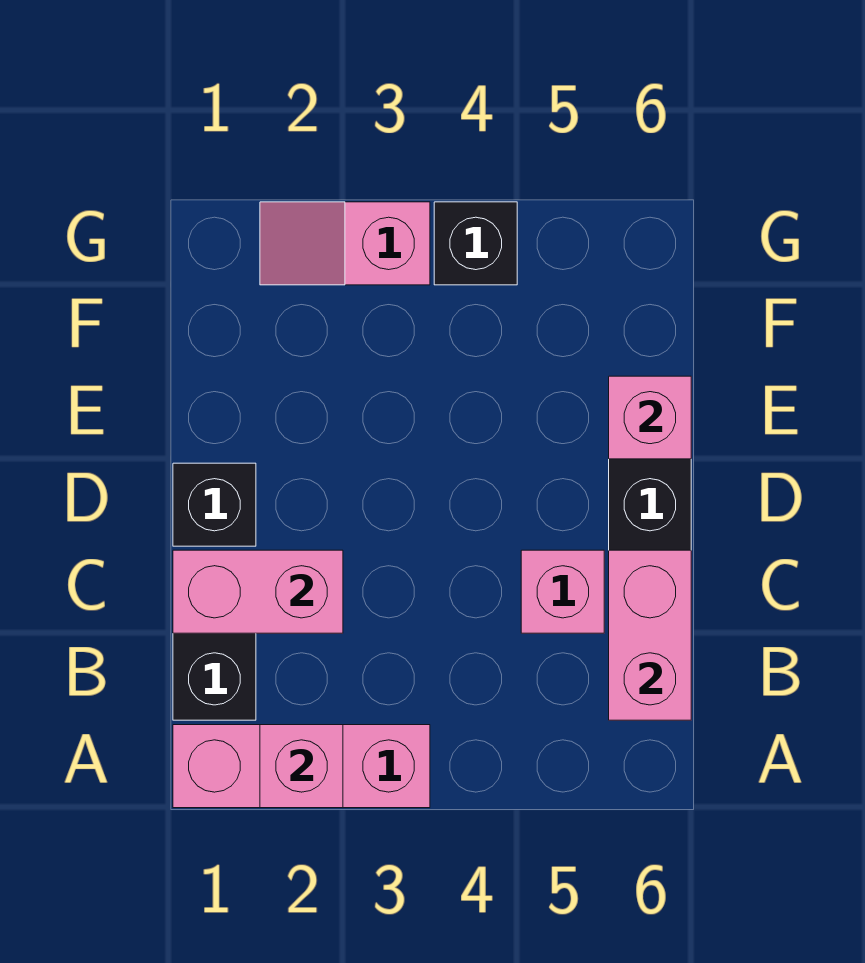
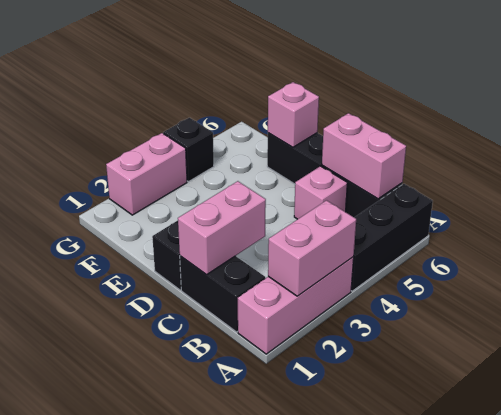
pink 1x1 brick [260,725,343,808] -> pink 1x2 brick [268,200,356,296]
none -> black 1x3 brick [351,184,433,291]
pink 1x2 slope [260,202,430,285] -> pink 1x2 brick [106,133,187,215]

